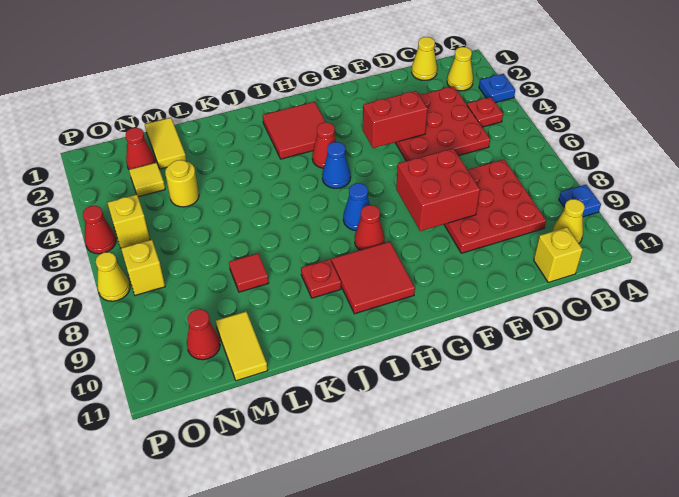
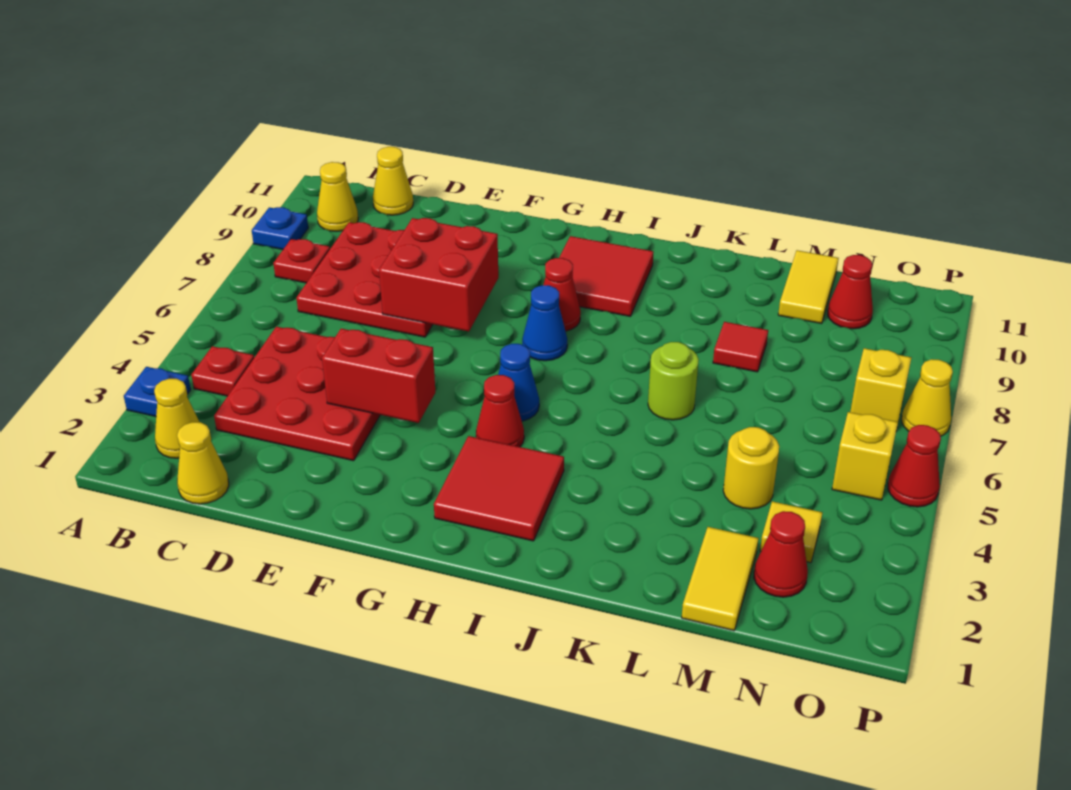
yellow 1x1 brick [534,227,583,282] -> yellow 1x1 cone [373,147,413,215]
red 1x1 plate [301,259,341,298] -> red 1x1 plate moved to [273,239,330,283]
none -> lime 1x1 round brick [648,342,699,420]

